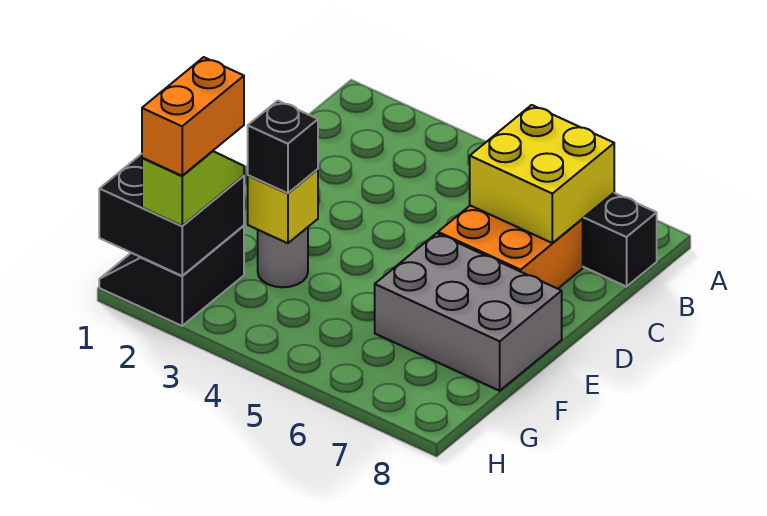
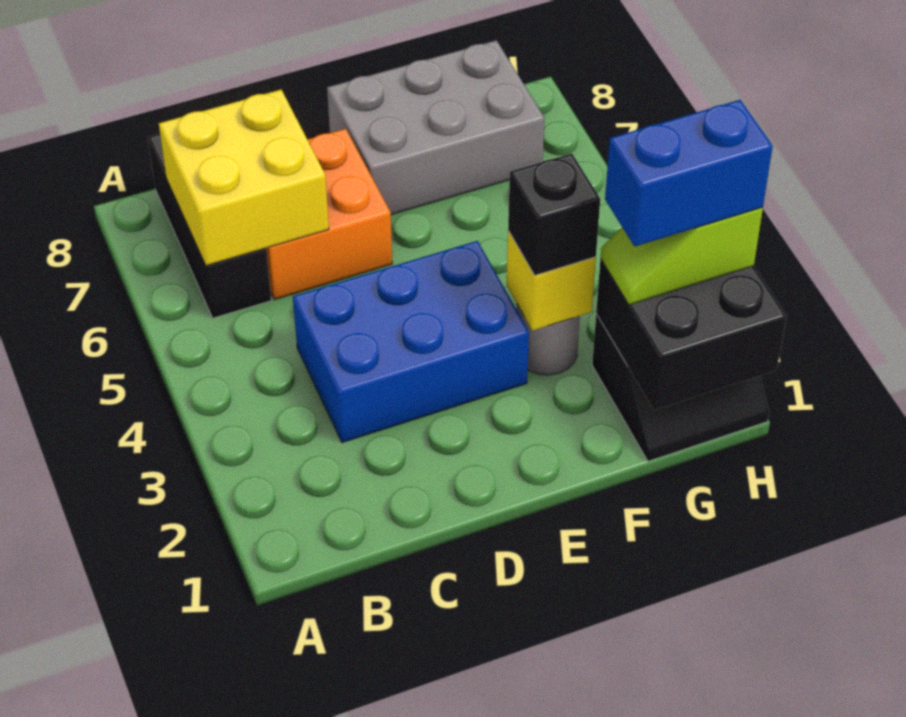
none -> blue 2x3 brick [293,241,529,443]
grey 2x3 brick [375,233,562,391] -> grey 2x3 brick turned to [327,40,545,215]
orange 1x2 brick [142,57,244,176] -> blue 1x2 brick [605,100,773,247]

